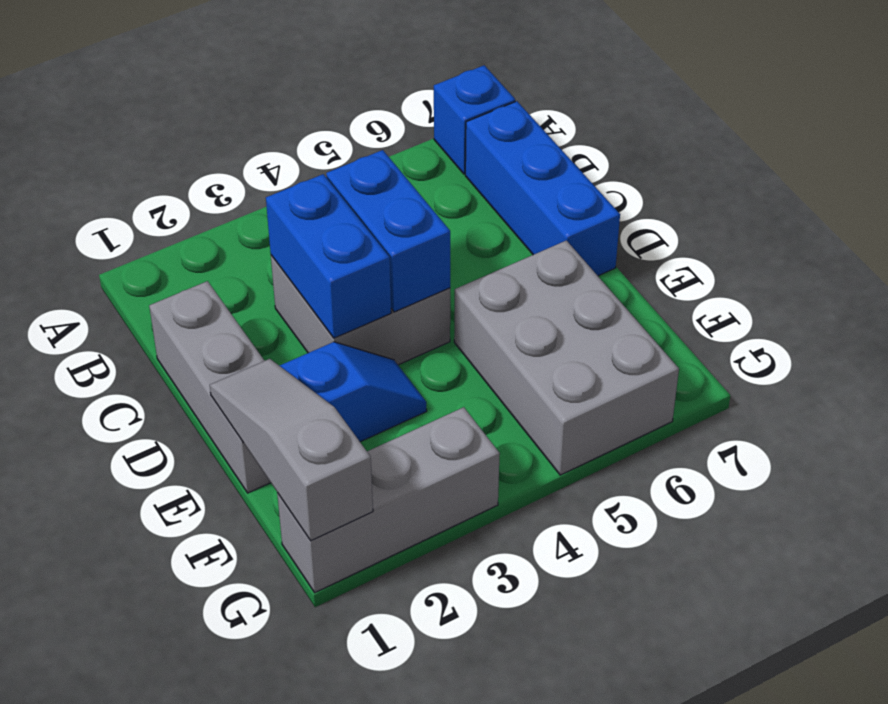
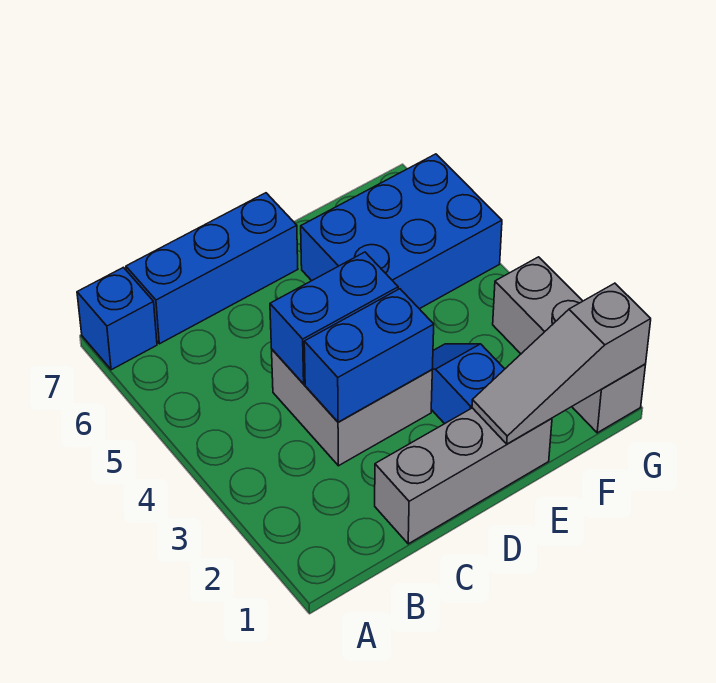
grey 2x3 brick [454,241,679,475] -> blue 2x3 brick [301,154,502,309]

